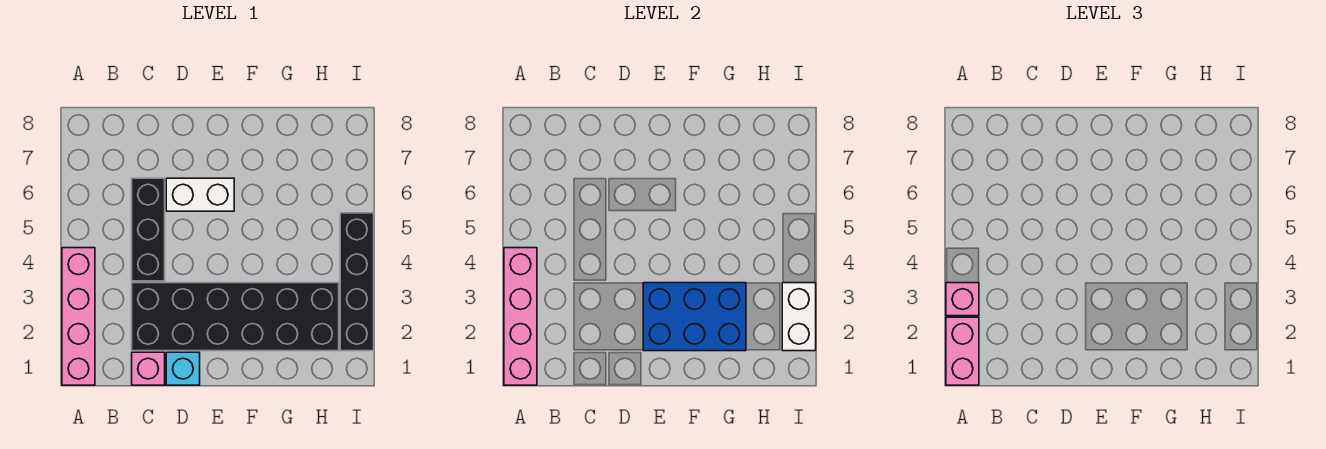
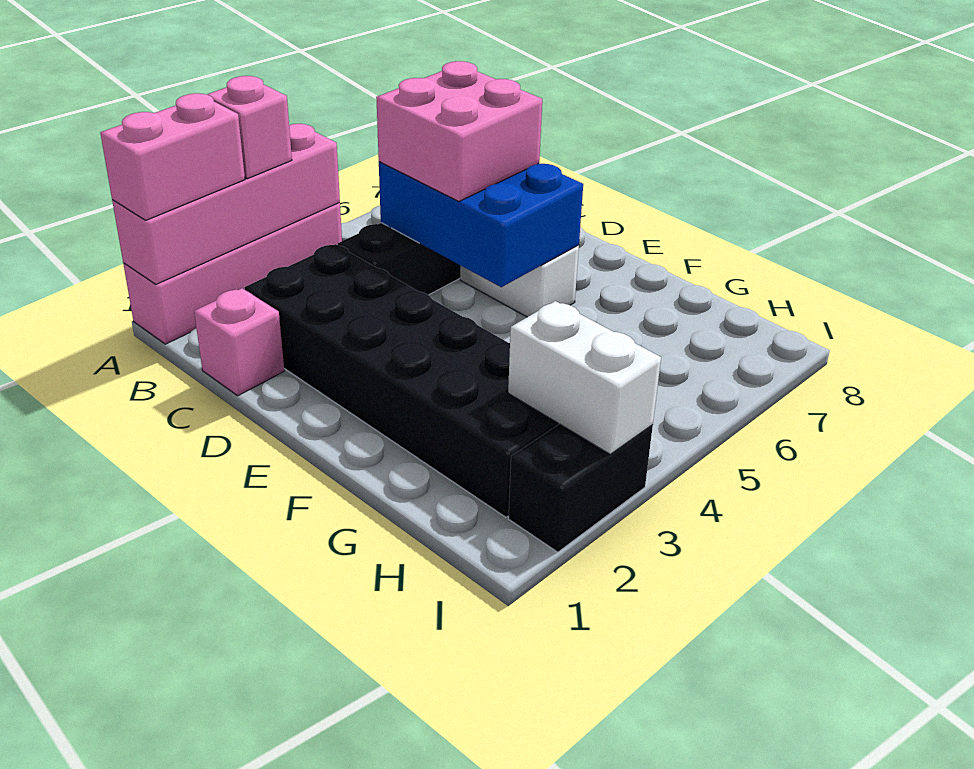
none -> pink 2x2 brick [376,61,542,201]
cyan 1x1 brick [166,352,200,385] -> none
blue 2x3 brick [643,283,746,351] -> blue 2x3 brick moved to [379,162,583,287]
black 1x4 brick [340,213,374,351] -> black 1x2 brick [509,424,653,552]
white 1x2 brick [782,283,816,351] -> white 1x2 brick turned to [508,301,661,454]

